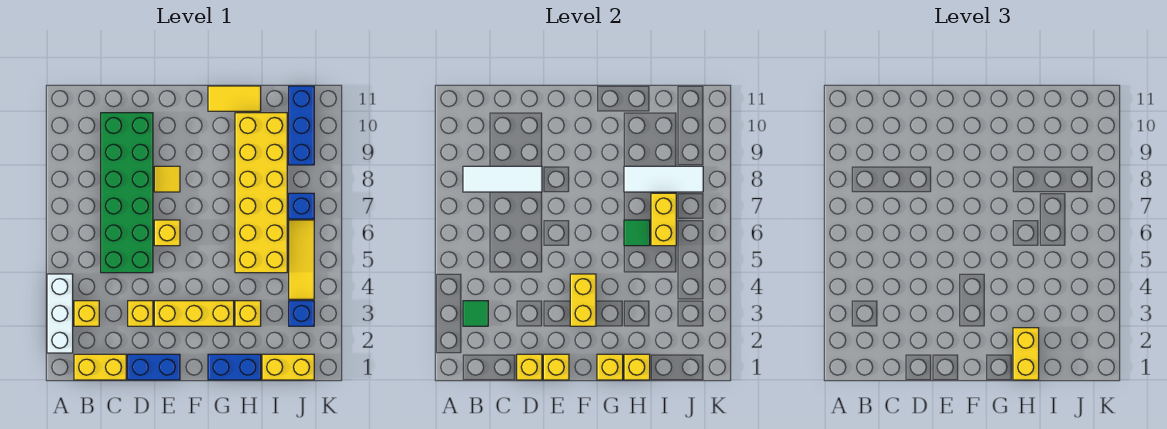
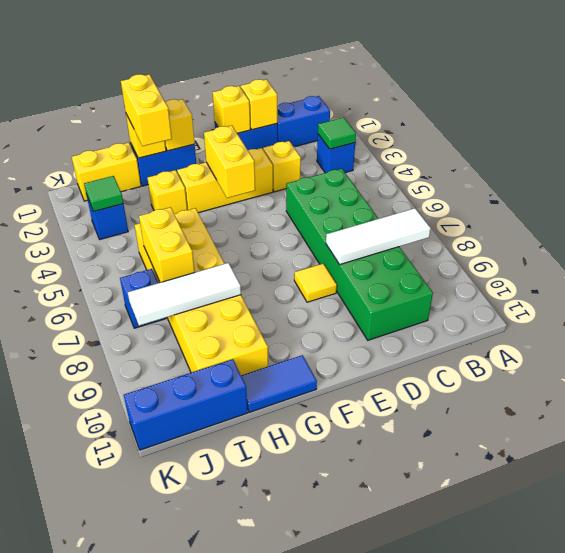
white 1x3 brick [47,274,73,353] -> none
yellow 1x2 brick [74,354,126,380] -> blue 1x2 brick [277,96,330,147]
yellow 1x1 brick [74,301,99,326] -> blue 1x1 brick [317,134,355,173]
yellow 1x1 brick [154,220,180,246] -> none
yellow 1x2 tile [208,86,261,111] -> blue 1x2 tile [241,355,317,412]
green 1x1 tile [624,220,650,246] -> green 1x1 tile moved to [84,176,123,211]
yellow 1x3 tile [289,220,314,299] -> none
blue 1x3 brick [289,86,314,165] -> blue 1x3 brick turned to [124,359,247,450]

